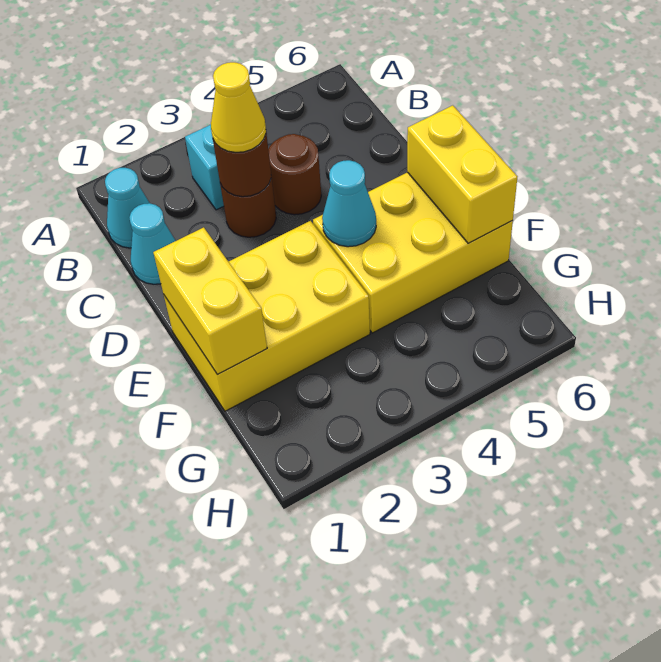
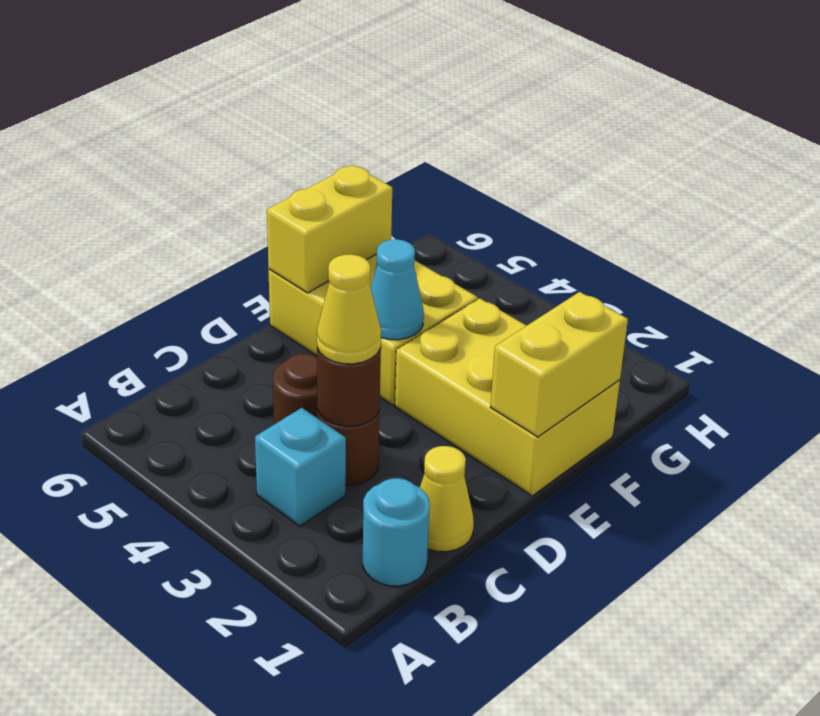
cyan 1x1 cone [105,168,149,248] -> cyan 1x1 round brick [363,478,430,586]
cyan 1x1 cone [129,203,176,284] -> yellow 1x1 cone [420,446,474,552]

